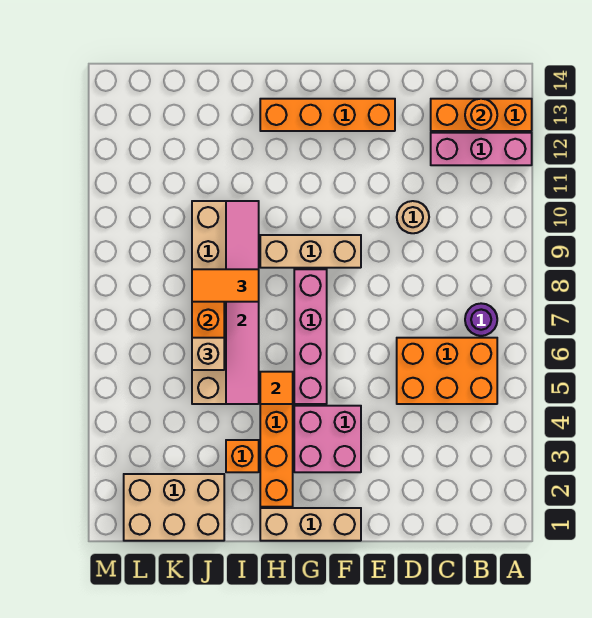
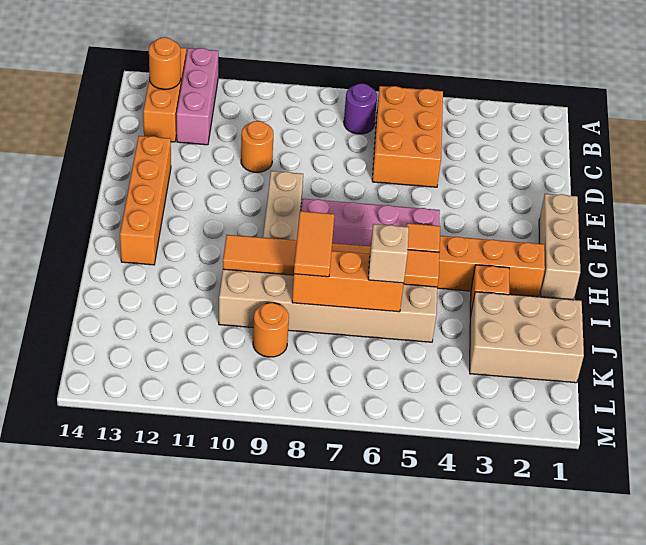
tan 1x1 round brick [397,201,429,233] -> orange 1x1 round brick [241,121,273,172]
pink 2x2 brick [294,406,361,472] -> none
pink 1x6 tile [226,201,259,404] -> orange 1x6 tile [223,235,440,287]
tan 2x3 brick [124,474,224,541] -> tan 2x3 brick turned to [470,292,584,383]
none -> orange 1x1 round brick [253,303,289,357]

